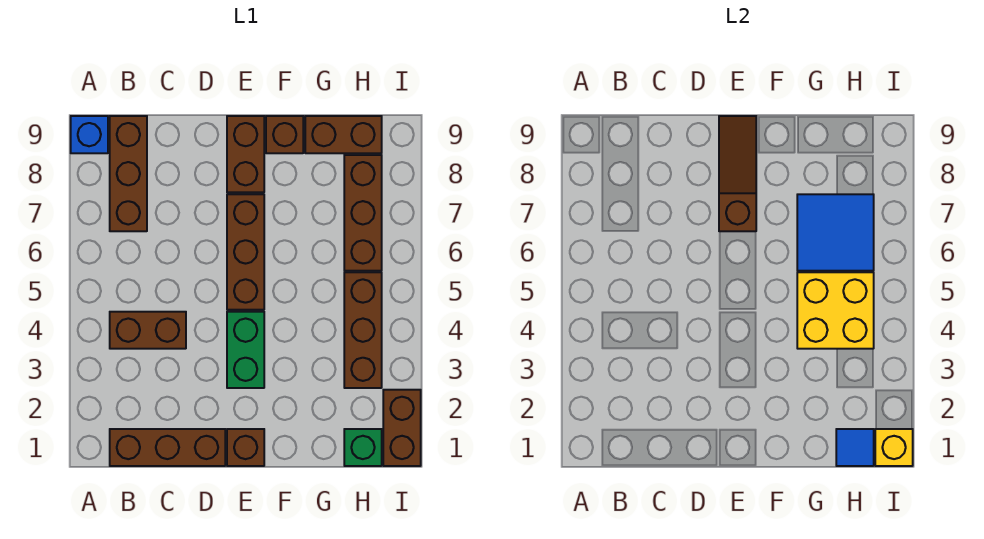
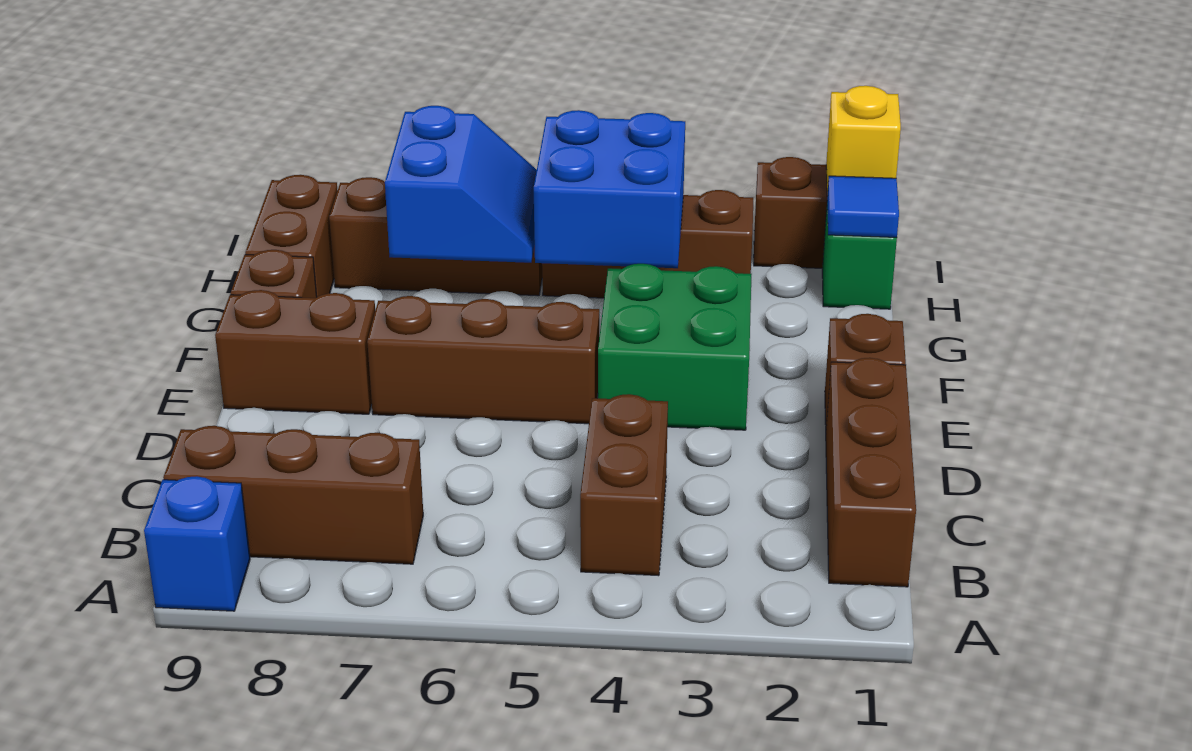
green 1x2 brick [227,312,264,388] -> green 2x2 brick [598,264,752,430]
brown 1x3 slope [719,116,756,231] -> none
yellow 2x2 brick [797,272,874,349] -> blue 2x2 brick [534,110,685,268]
blue 2x2 tile [797,194,874,271] -> blue 2x2 slope [385,106,537,263]

